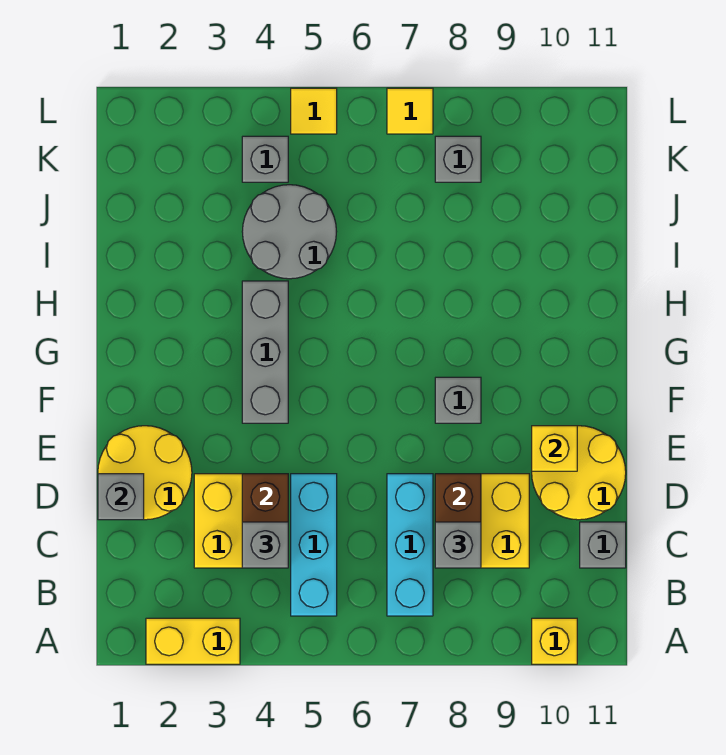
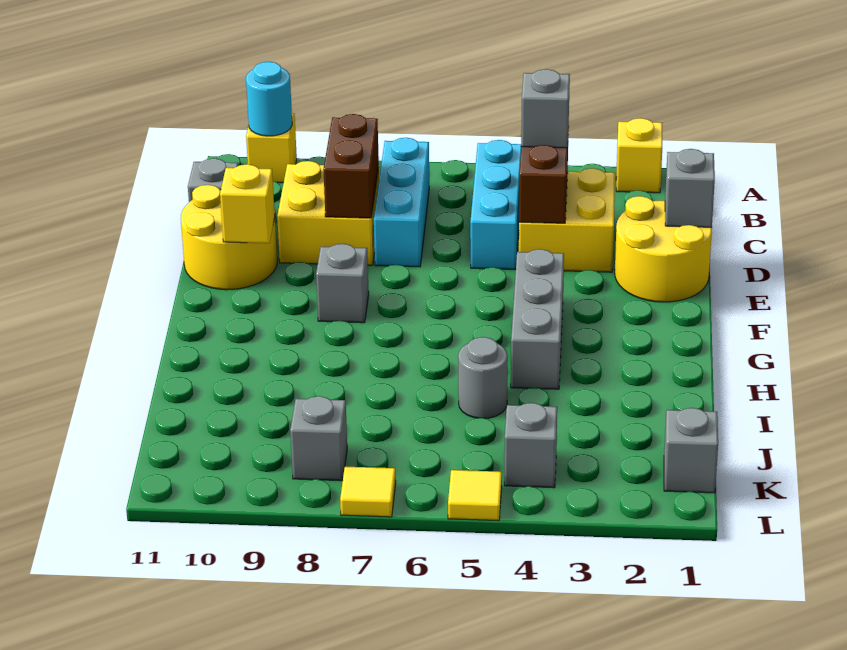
yellow 1x2 brick [146,618,240,664] -> yellow 1x1 brick [616,118,662,193]
none -> cyan 1x1 round brick [246,62,292,136]
grey 1x1 brick [435,522,481,568] -> grey 1x1 brick moved to [664,408,718,493]
grey 2x2 round brick [242,185,337,279] -> grey 1x1 round brick [458,337,508,419]

